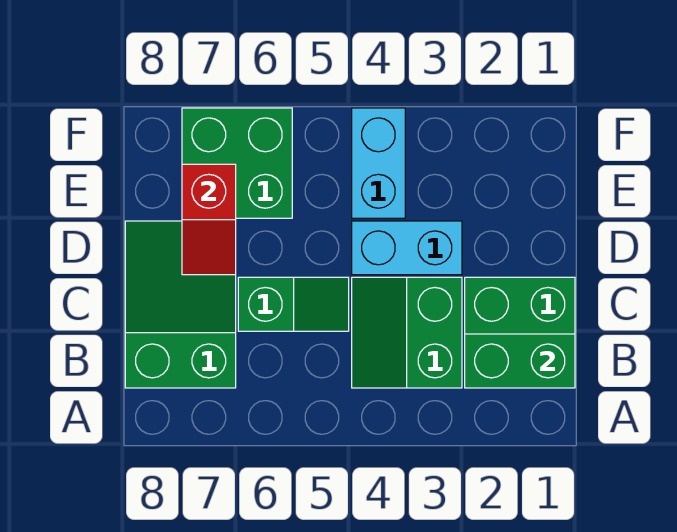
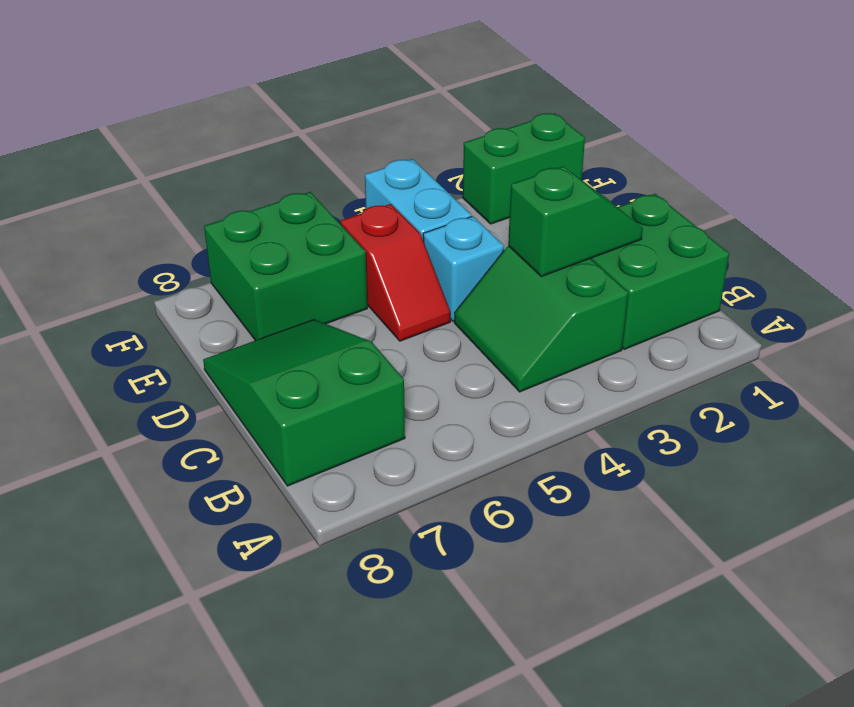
green 1x2 brick [465,334,575,388] -> green 1x2 brick moved to [463,113,585,224]
green 1x2 slope [238,277,349,331] -> green 1x2 slope moved to [508,167,643,276]
cyan 1x2 brick [352,221,462,275] -> cyan 1x1 brick [423,216,504,321]
red 1x2 slope [182,164,236,275] -> red 1x2 slope moved to [340,204,450,341]

